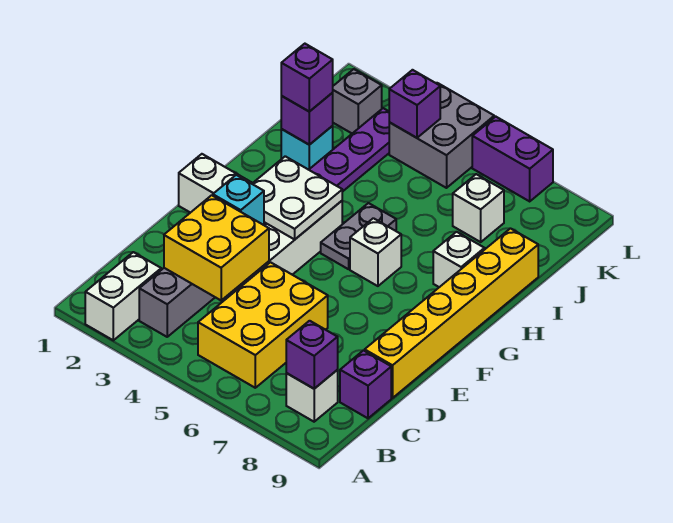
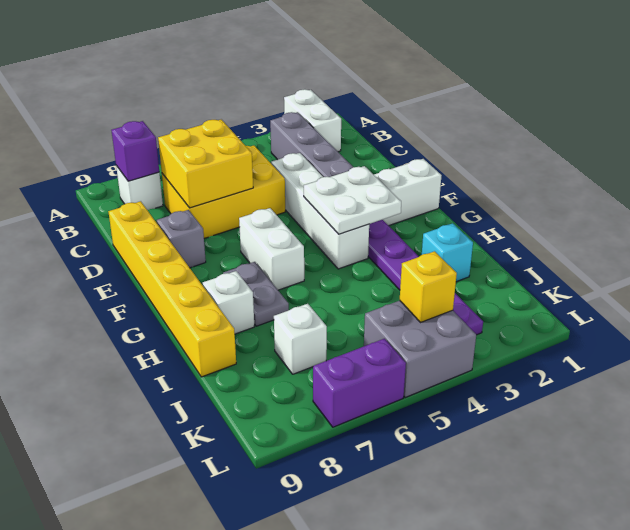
yellow 2x3 brick [198,262,328,388] -> yellow 2x3 brick turned to [162,146,285,238]
yellow 2x2 brick [164,195,269,300] -> yellow 2x2 brick moved to [158,120,253,208]
purple 1x1 brick [340,350,391,418] -> none
cyan 1x1 brick [213,175,264,224] -> none
grey 1x2 plate [321,203,396,269] -> grey 1x2 plate moved to [223,262,289,326]
white 1x1 brick [350,218,401,286] -> white 1x2 brick [239,208,304,290]
purple 1x1 brick [281,93,333,145] -> none
purple 1x1 brick [281,44,333,112] -> none
grey 1x1 brick [332,69,382,133] -> grey 1x1 brick moved to [157,210,206,268]
purple 1x1 brick [389,70,440,138] -> yellow 1x1 brick [400,251,457,323]

